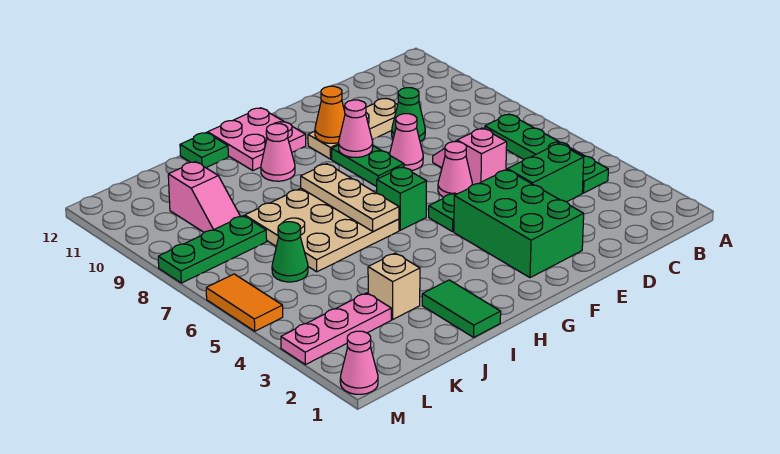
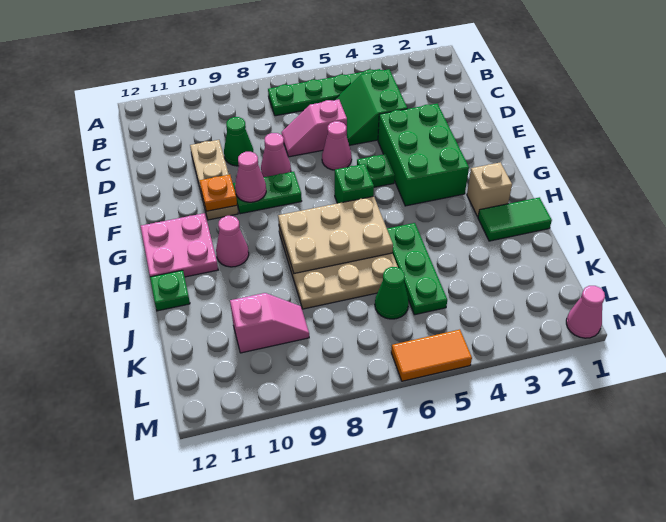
green 2x3 brick [454,170,584,278] -> green 2x3 brick turned to [378,103,469,206]
orange 1x1 cone [315,86,345,143] -> orange 1x1 plate [200,175,237,211]
tan 1x3 plate [301,164,399,232] -> tan 2x3 plate [278,196,393,273]
tan 1x1 brick [368,253,420,319] -> tan 1x1 brick moved to [467,162,512,217]
pink 1x3 plate [281,293,391,365] -> none
green 1x3 plate [158,216,267,283] -> green 1x3 plate moved to [387,223,447,315]

